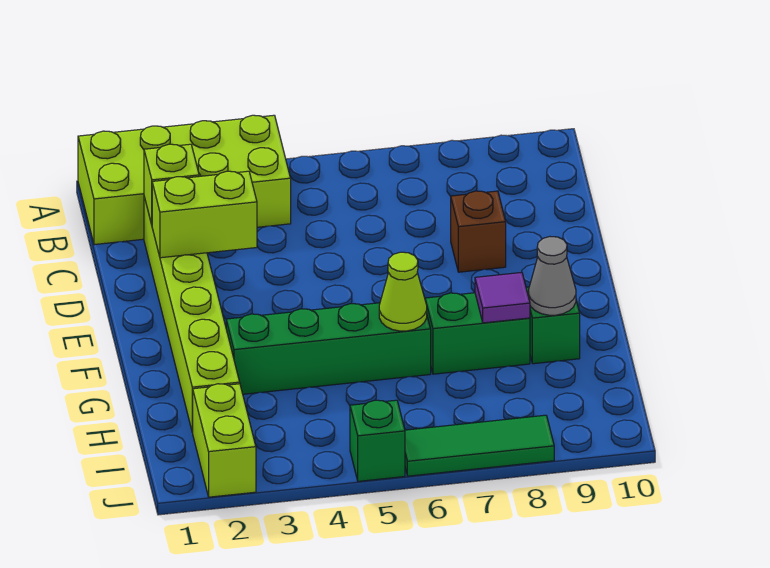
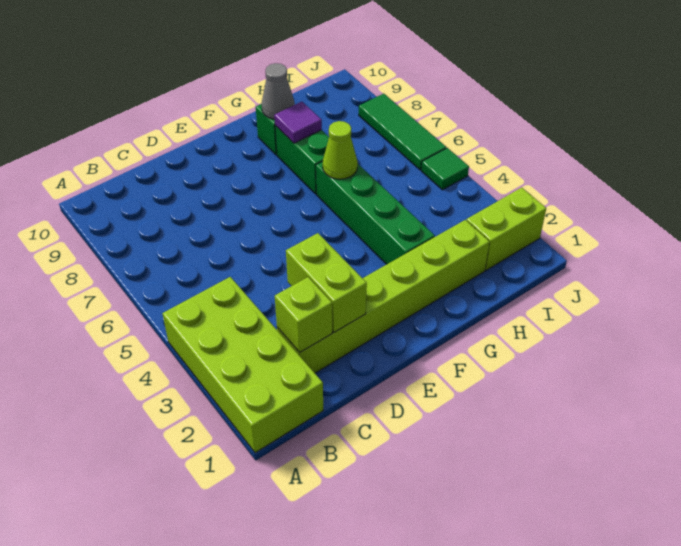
brown 1x1 brick [451,191,506,272] -> none
green 1x1 brick [350,400,405,481] -> green 1x1 tile [421,148,469,190]

